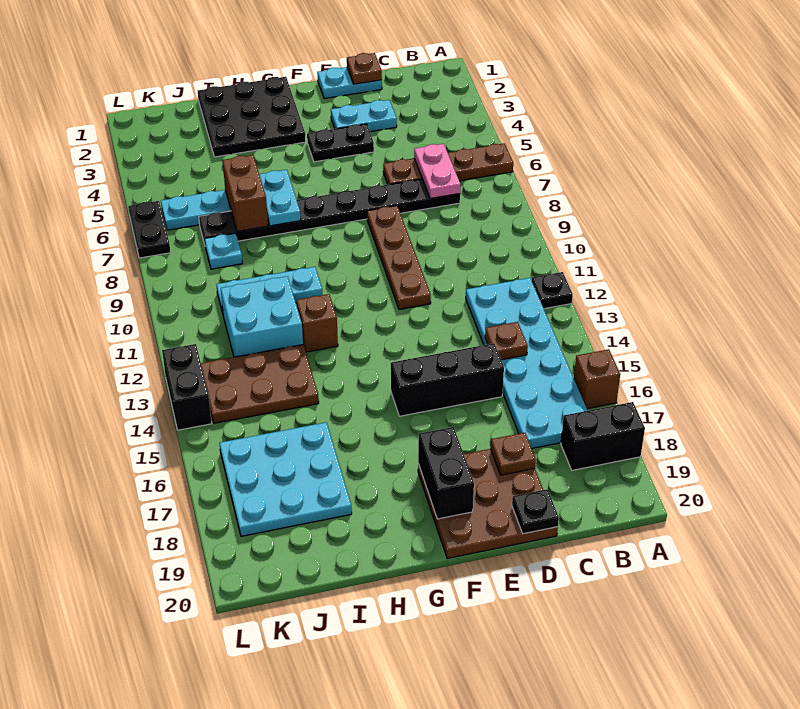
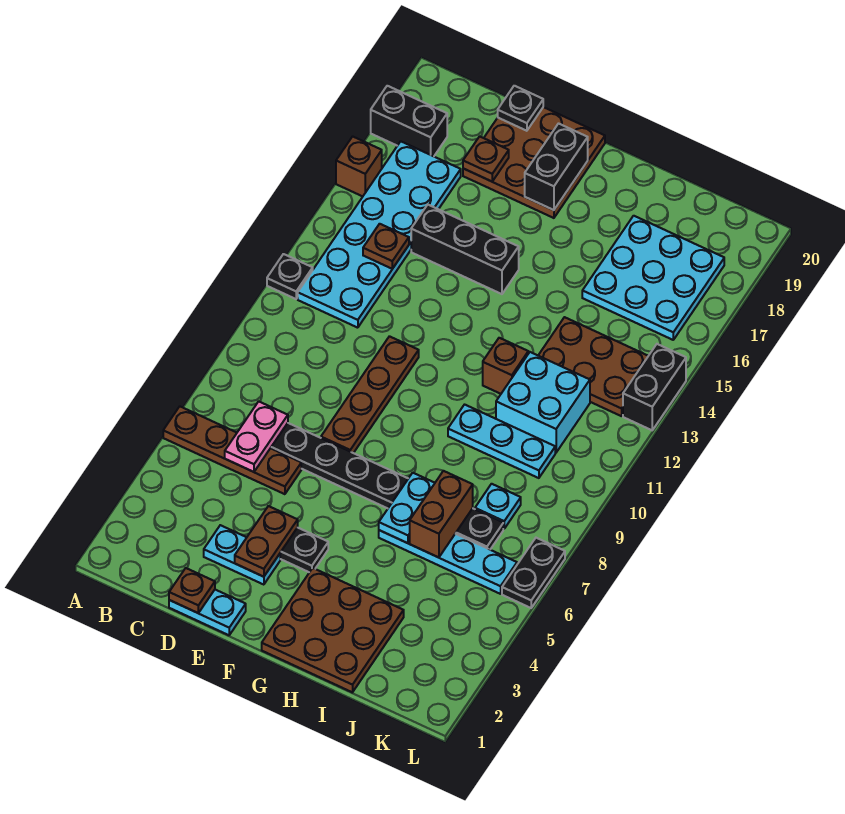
none -> brown 1x2 plate [235,506,298,577]
black 3x3 plate [198,77,306,157] -> brown 3x3 plate [262,568,404,692]

